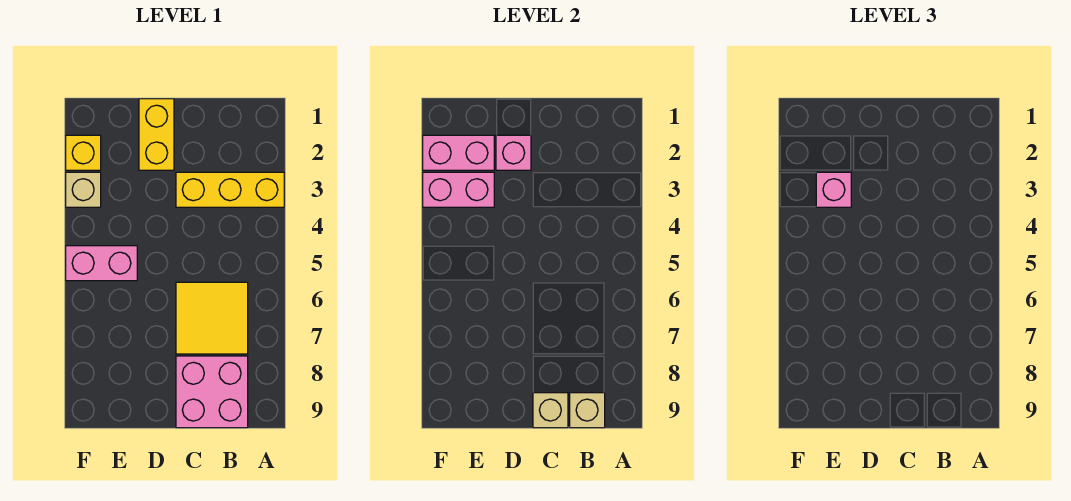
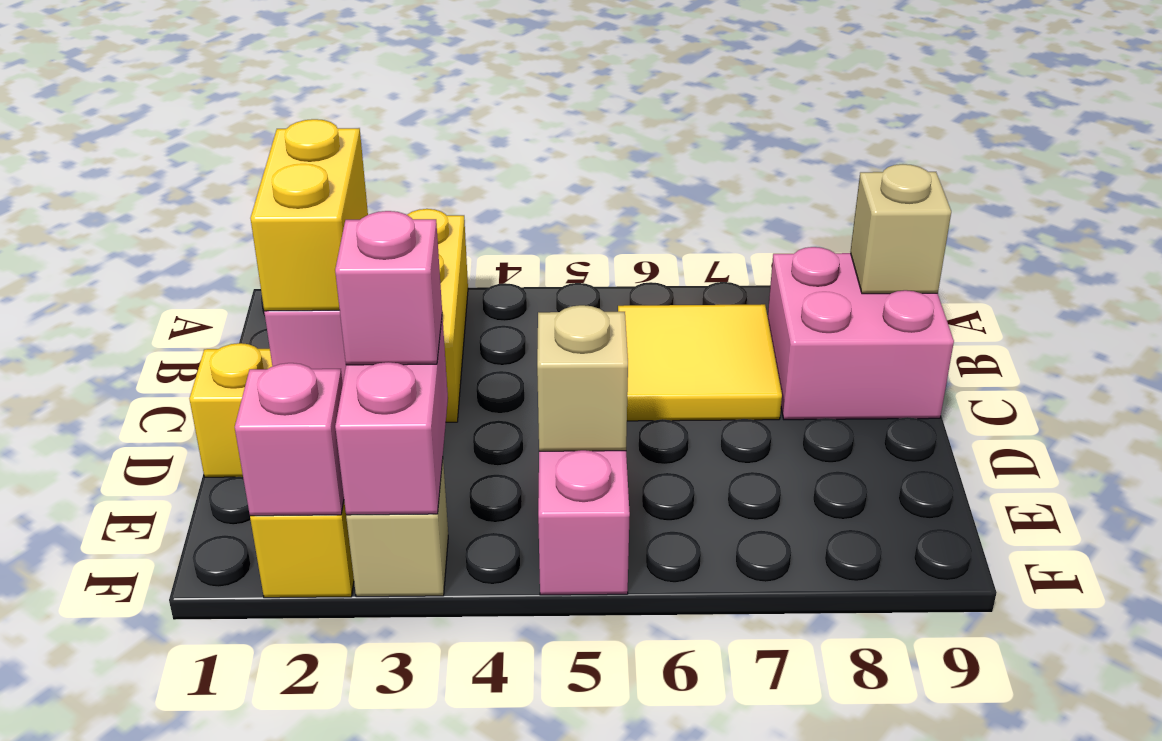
none -> yellow 1x2 brick [250,119,368,311]
tan 1x1 brick [533,393,568,428] -> tan 1x1 brick moved to [537,305,628,451]
pink 1x2 brick [423,135,494,170] -> pink 1x1 brick [235,363,344,516]

